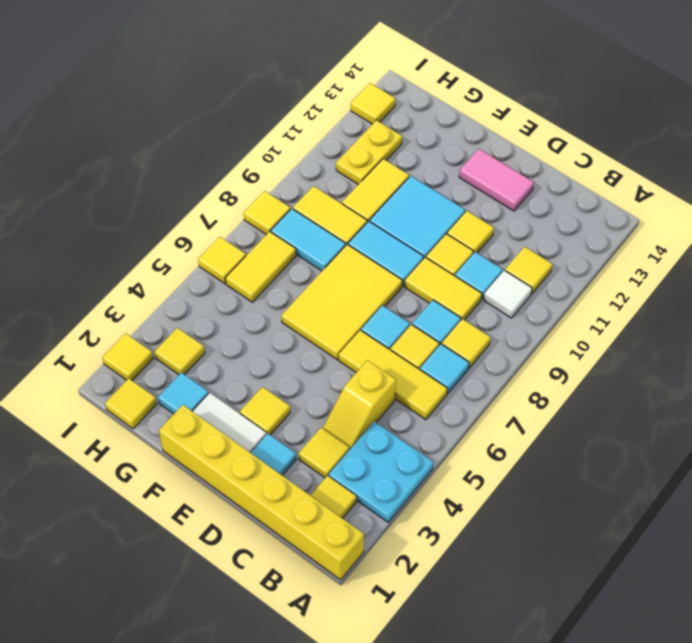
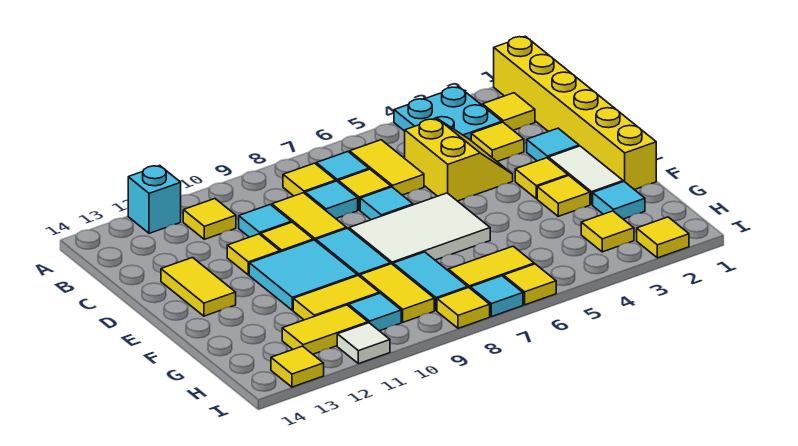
none -> cyan 1x1 brick [128,166,181,233]
yellow 1x3 tile [339,330,448,420] -> yellow 1x2 tile [350,140,424,195]
white 1x1 tile [484,270,532,318] -> white 1x1 tile moved to [337,323,390,364]
yellow 1x2 slope [323,360,396,449] -> yellow 2x2 slope [405,119,513,201]
pink 1x2 tile [459,149,534,211] -> yellow 1x2 tile [161,258,236,316]
yellow 2x3 tile [281,244,403,360] -> white 2x3 tile [349,193,490,264]
yellow 1x1 tile [105,378,157,429] -> yellow 1x1 tile moved to [537,176,590,216]
none -> cyan 1x1 tile [349,293,401,331]
yellow 1x2 plate [336,120,402,185] -> yellow 1x2 tile [282,305,368,354]
none -> cyan 1x1 tile [470,276,523,317]

